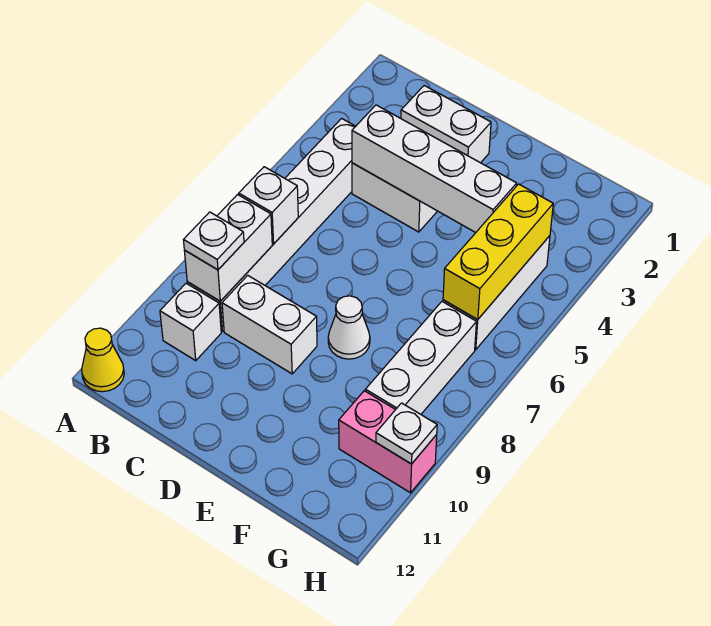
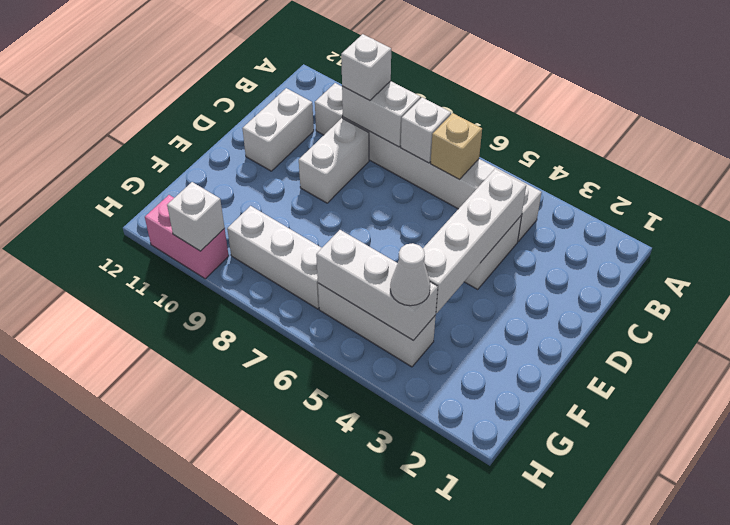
yellow 1x1 cone [82,328,124,392] -> none
none -> tan 1x1 brick [431,113,482,180]
white 1x1 plate [184,212,244,270] -> white 1x1 brick [341,34,391,100]
white 1x2 brick [401,86,491,163] -> white 1x2 brick moved to [242,88,314,171]
white 1x1 cone [328,296,370,359] -> white 1x1 cone moved to [390,243,430,306]
yellow 1x3 brick [443,184,553,320] -> white 1x3 brick [316,230,438,340]
pink 1x2 brick [339,391,437,493] -> pink 1x2 brick turned to [145,195,229,279]
white 1x1 plate [376,403,437,464] -> white 1x1 brick [167,182,225,251]

